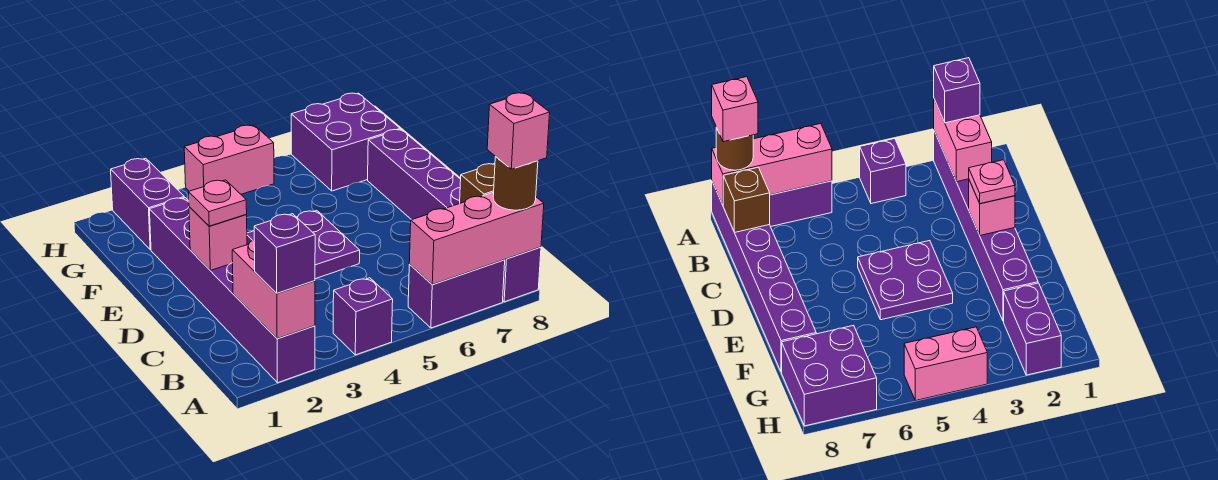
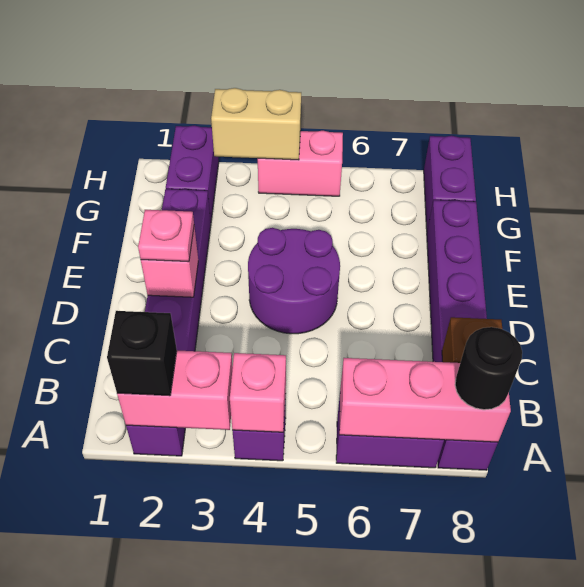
pink 1x2 brick [232,240,315,339] -> pink 1x2 brick turned to [117,350,233,430]
purple 1x1 brick [254,214,315,293] -> black 1x1 brick [107,311,177,396]
brown 1x1 round brick [493,157,538,210] -> black 1x1 round brick [455,327,522,410]
pink 1x1 brick [487,93,550,169] -> pink 1x1 brick moved to [230,353,286,432]
purple 2x2 plate [247,210,360,279] -> purple 2x2 round brick [248,228,340,334]
purple 2x2 brick [291,93,400,191] -> purple 1x2 brick [424,136,476,230]
none -> tan 1x2 brick [211,88,301,160]

